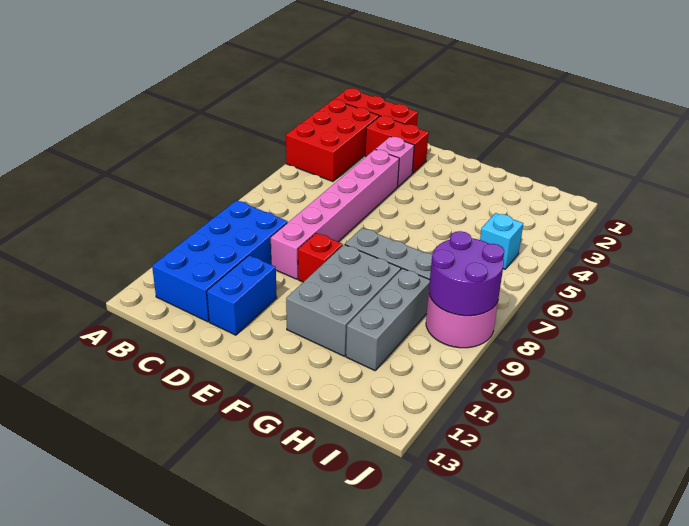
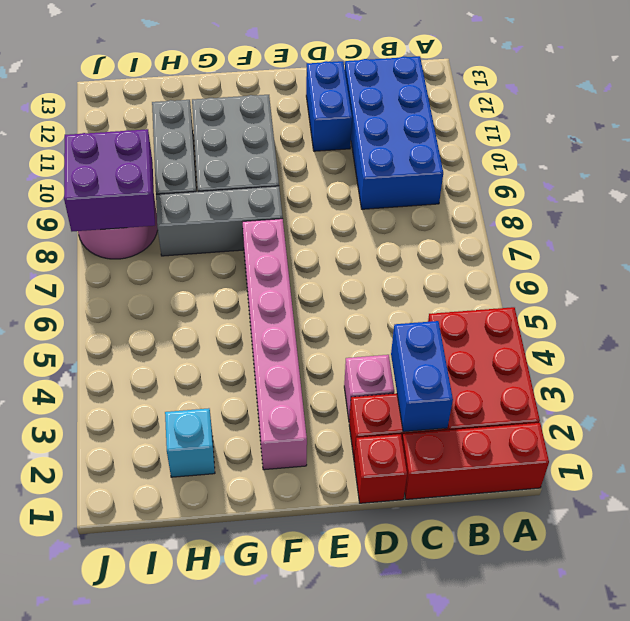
none -> blue 1x2 brick [391,321,453,432]
pink 1x6 brick [271,149,399,279] -> pink 1x6 brick moved to [243,219,307,470]
red 1x1 brick [298,233,343,282] -> red 1x1 brick moved to [354,434,407,503]
cyan 1x1 brick [480,213,523,269] -> cyan 1x1 brick moved to [165,408,215,477]
purple 2x2 round brick [429,231,504,316] -> purple 2x2 brick [64,129,155,231]

